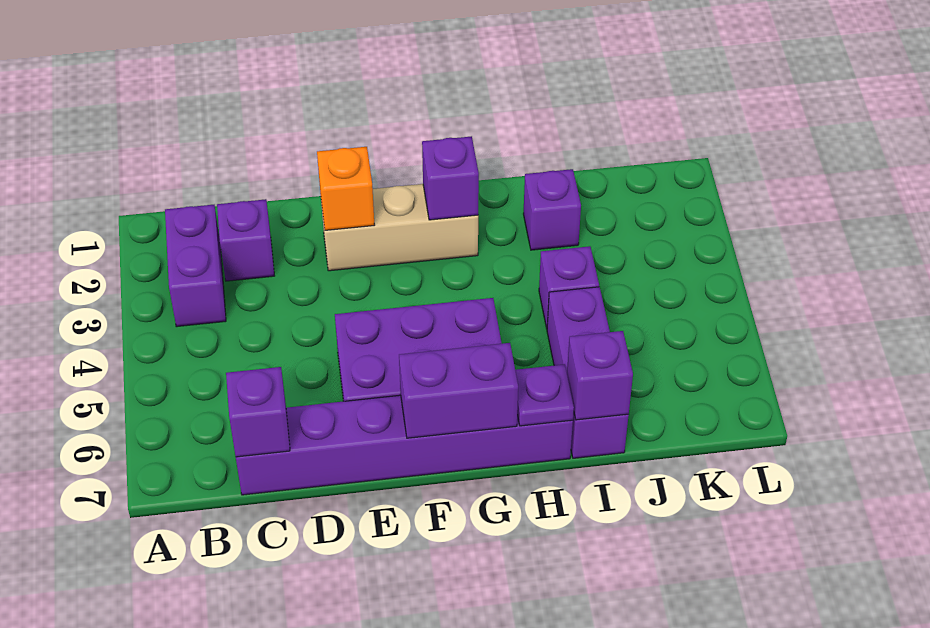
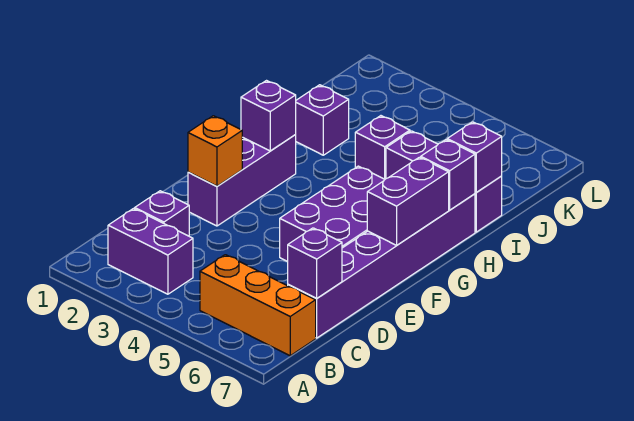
none -> orange 1x3 brick [200,255,316,356]
tan 1x3 brick [321,184,478,271] -> purple 1x3 brick [188,135,296,226]
purple 1x1 plate [515,364,574,426] -> purple 1x1 brick [421,140,475,210]

